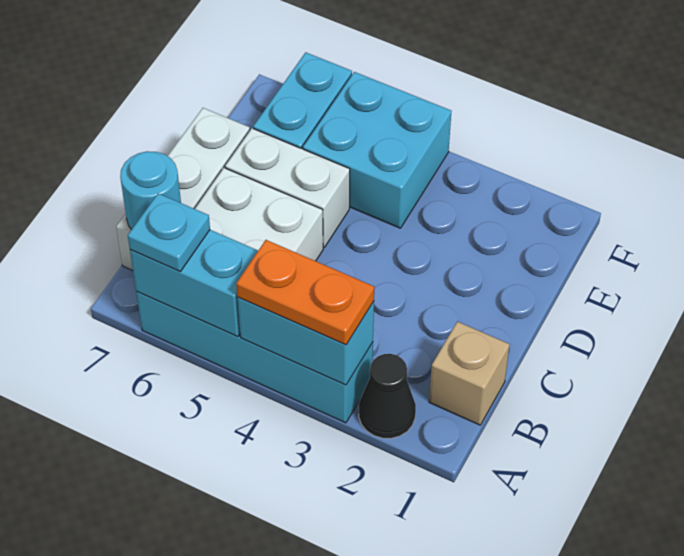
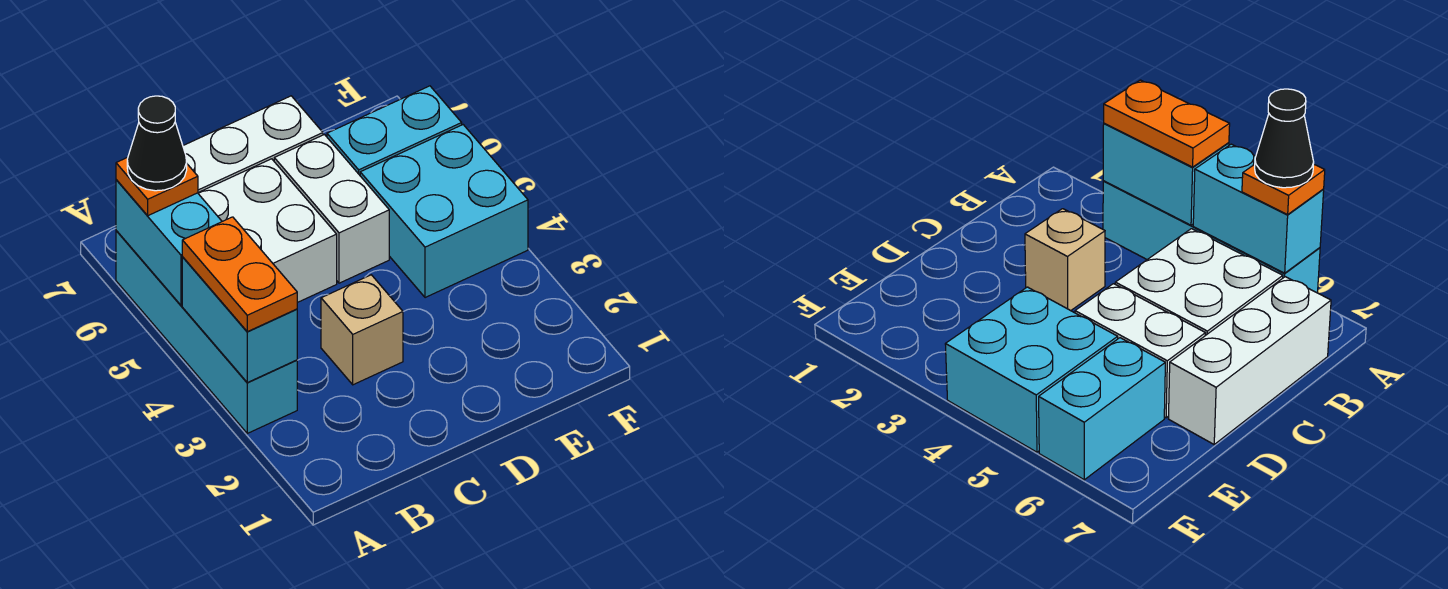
black 1x1 cone [359,354,416,438] -> black 1x1 cone moved to [127,96,187,191]
cyan 1x1 plate [128,193,210,271] -> orange 1x1 plate [116,157,198,216]
tan 1x1 brick [429,322,510,425] -> tan 1x1 brick moved to [321,275,403,385]
cyan 1x1 round brick [120,151,181,230] -> none

